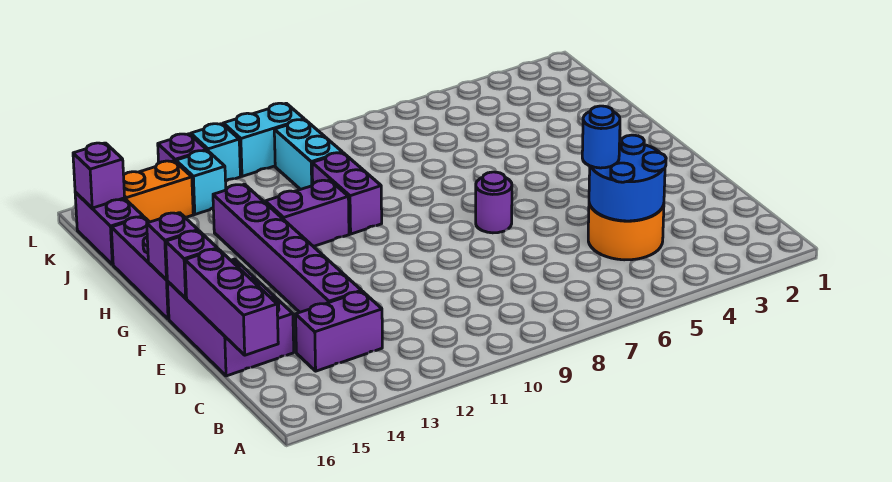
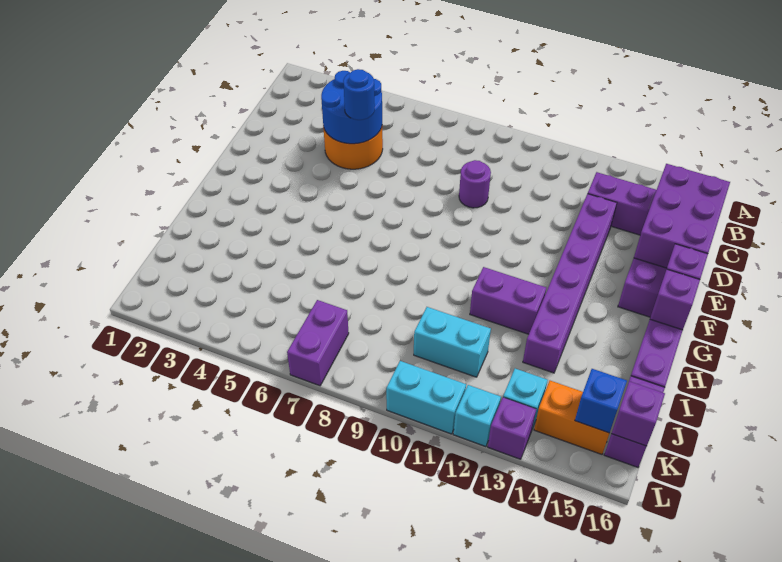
purple 1x3 brick [185,249,278,355] -> purple 2x3 brick [634,164,730,268]
purple 1x1 round brick [476,172,512,233] -> purple 1x1 round brick moved to [459,160,491,208]
purple 1x2 brick [312,153,382,234] -> purple 1x2 brick moved to [287,300,349,386]
cyan 1x2 brick [274,120,342,190] -> cyan 1x2 brick turned to [414,307,491,377]
none -> blue 1x1 brick [575,369,627,433]

